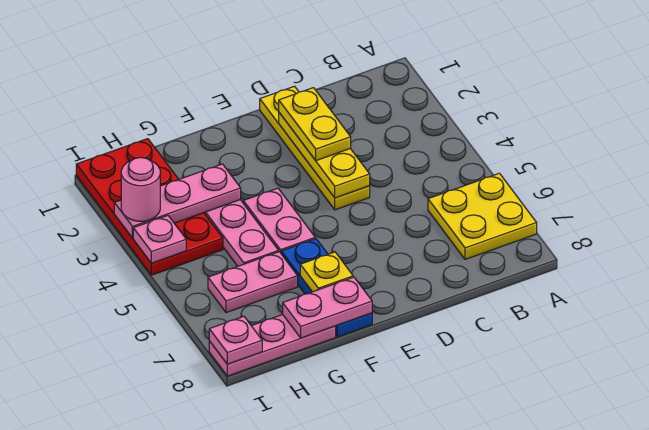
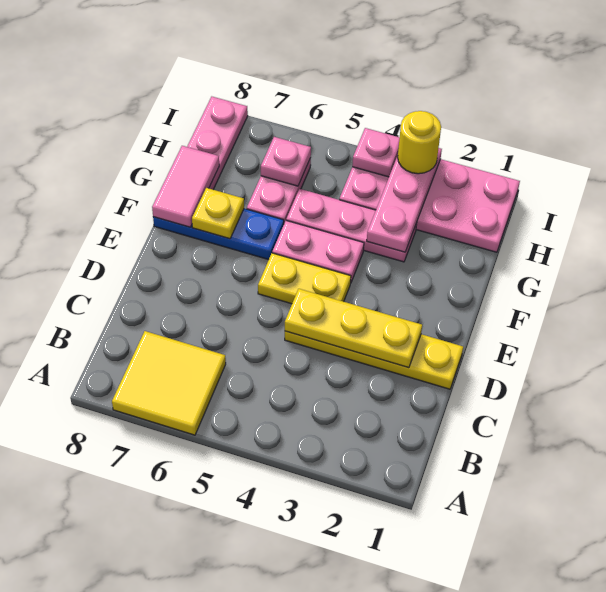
yellow 2x2 plate [428,173,537,259] -> yellow 2x2 tile [112,331,226,435]
yellow 1x2 plate [279,88,351,161] -> yellow 1x2 plate moved to [258,253,351,304]
pink 1x2 plate [283,277,372,338] -> pink 1x2 tile [152,146,219,227]
red 2x4 plate [76,139,223,275] -> pink 2x4 plate [339,159,520,252]
pink 1x1 round brick [121,157,160,221] -> yellow 1x1 round brick [398,111,441,174]
pink 1x1 plate [209,316,262,364] -> pink 1x1 plate moved to [261,137,311,186]

